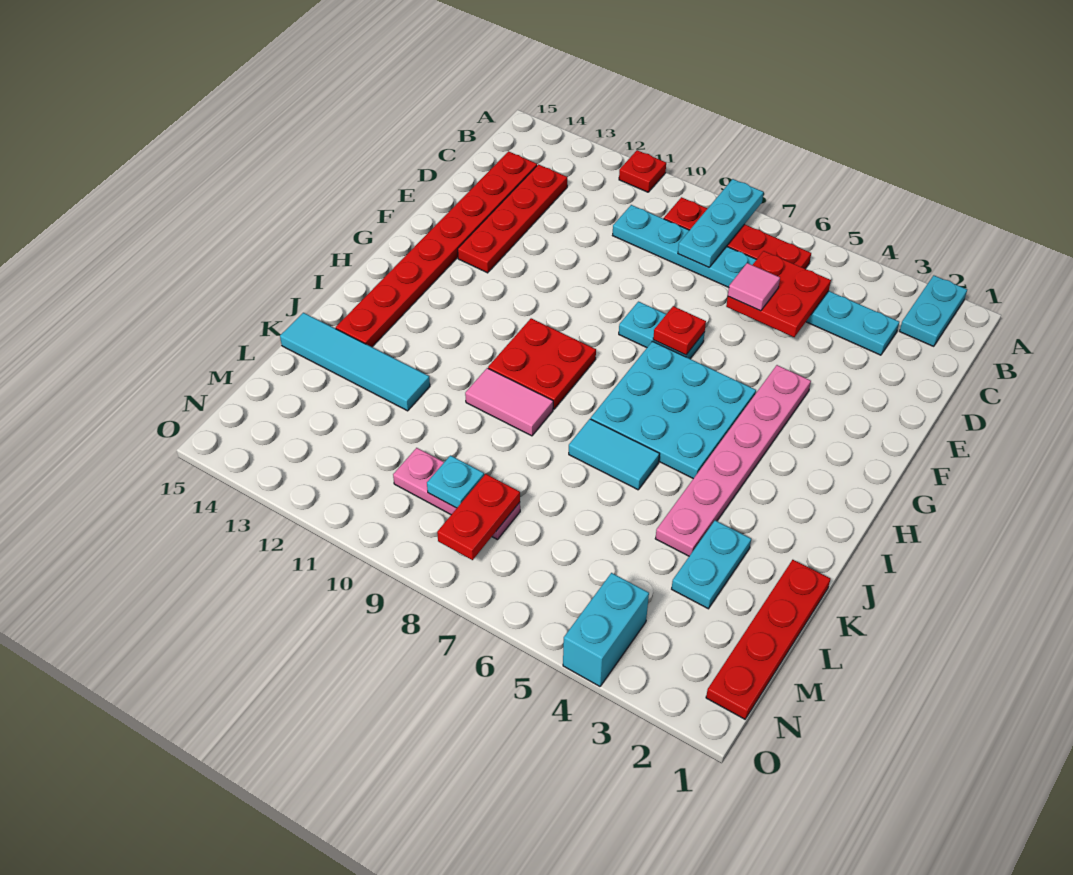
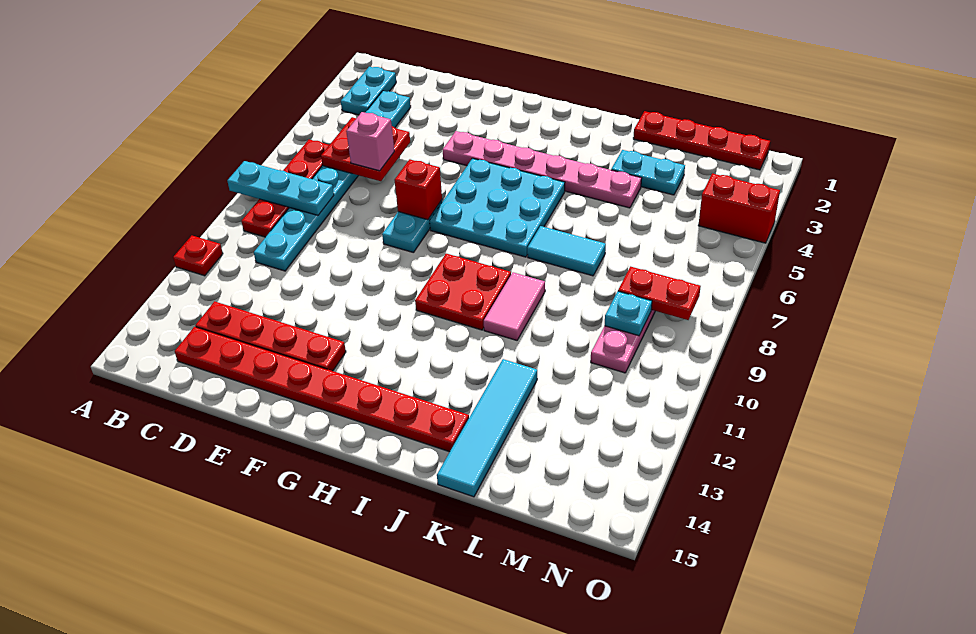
cyan 1x2 plate [900,275,967,346] -> cyan 1x2 plate turned to [341,67,396,115]
pink 1x1 tile [728,263,780,311] -> pink 1x1 brick [346,112,394,171]
red 1x1 plate [653,306,706,355] -> red 1x1 brick [395,159,442,220]
cyan 1x2 tile [569,419,659,490] -> cyan 1x2 tile turned to [527,226,606,276]
cyan 1x2 brick [563,573,649,686] -> red 1x2 brick [698,173,780,243]

